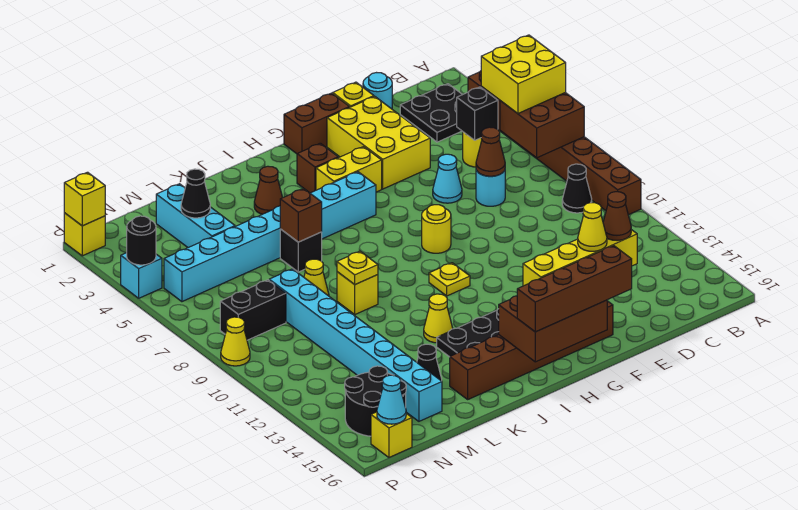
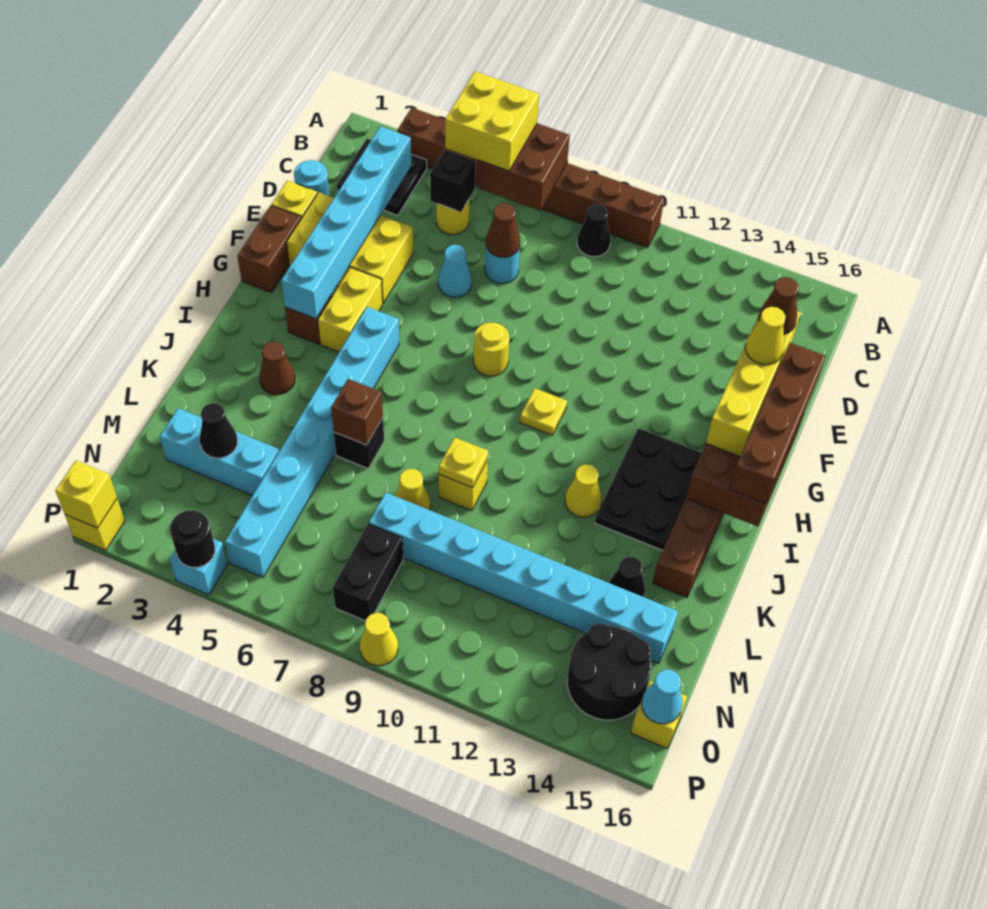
none -> cyan 1x6 brick [281,126,411,319]

